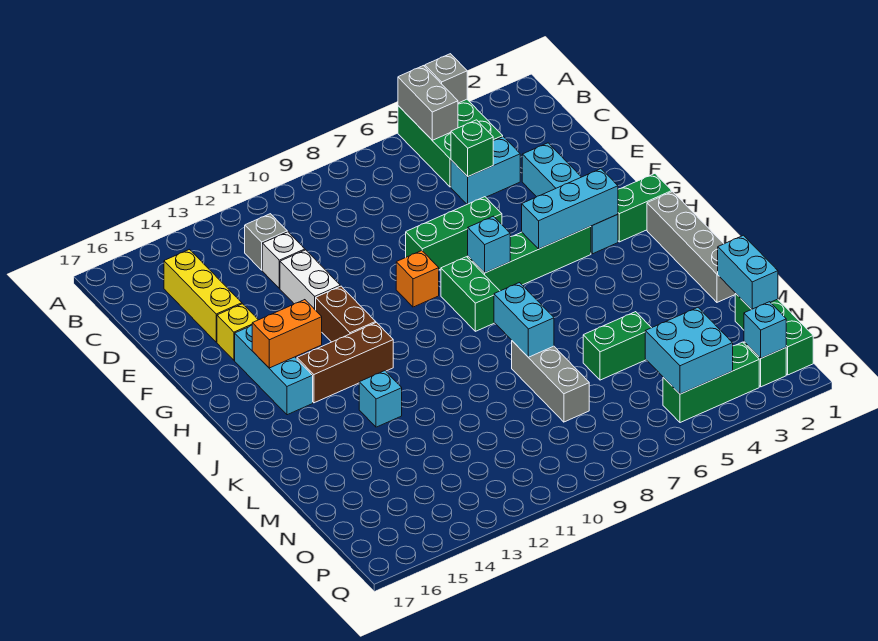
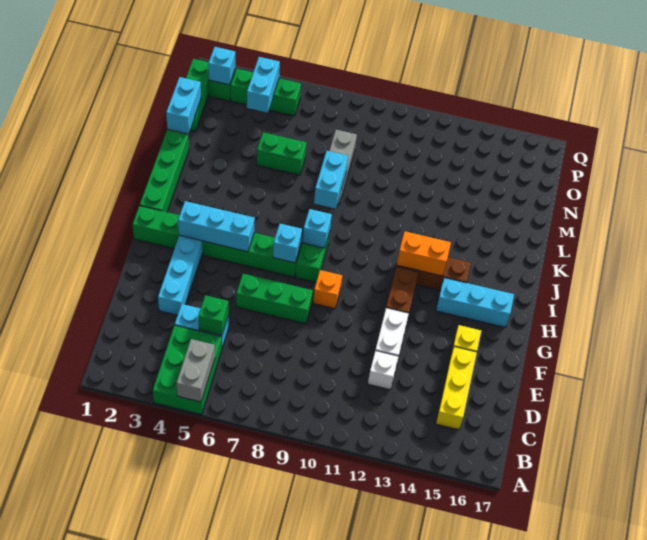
grey 1x1 brick [425,54,467,103] -> none
grey 1x1 brick [245,214,287,270] -> none
cyan 1x3 brick [235,325,313,415] -> cyan 1x3 brick turned to [436,278,514,327]
orange 1x2 brick [252,300,322,368] -> orange 1x2 brick moved to [397,231,451,276]
grey 1x4 brick [647,192,736,302] -> green 1x4 brick [140,130,189,212]
cyan 1x1 brick [359,371,402,427] -> cyan 1x1 brick moved to [302,209,332,248]
cyan 2x2 brick [645,308,733,394] -> cyan 1x2 brick [247,57,280,113]

